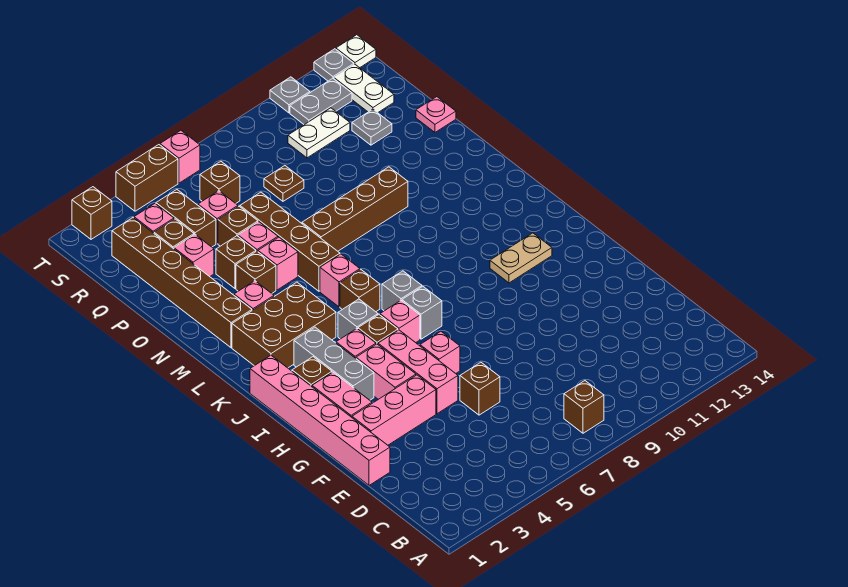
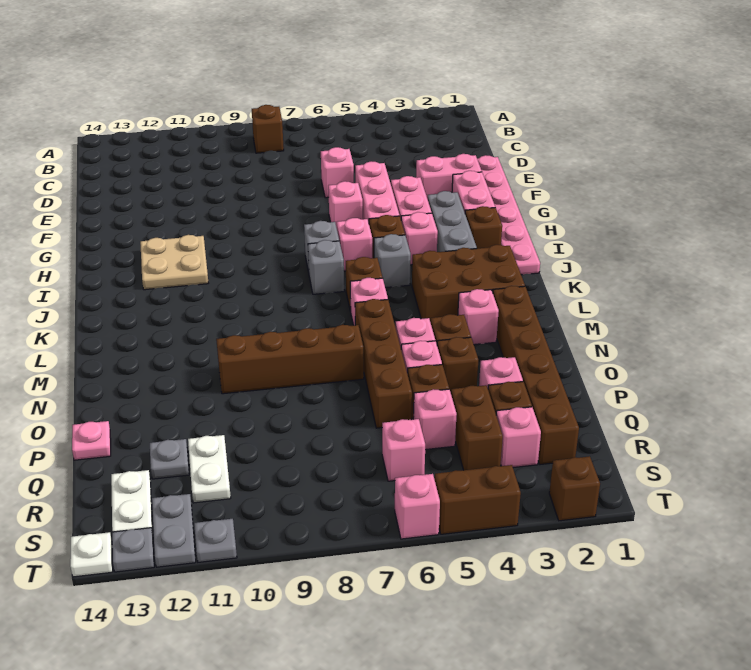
pink 1x6 brick [250,355,390,485] -> pink 1x6 plate [477,155,540,275]
brown 1x1 brick [460,362,500,415] -> pink 1x1 brick [321,147,354,198]
pink 1x3 brick [352,375,436,445] -> pink 1x2 brick [416,154,482,198]
tan 1x2 plate [490,233,552,283] -> tan 2x2 plate [140,235,208,290]
brown 1x1 plate [264,166,304,201] -> none
brown 1x1 brick [200,161,240,203] -> pink 1x1 brick [382,419,425,481]
white 1x2 plate [288,108,350,158] -> white 1x2 plate turned to [188,435,231,503]
grey 1x2 plate [290,78,352,125] -> grey 1x2 plate turned to [152,494,196,567]

